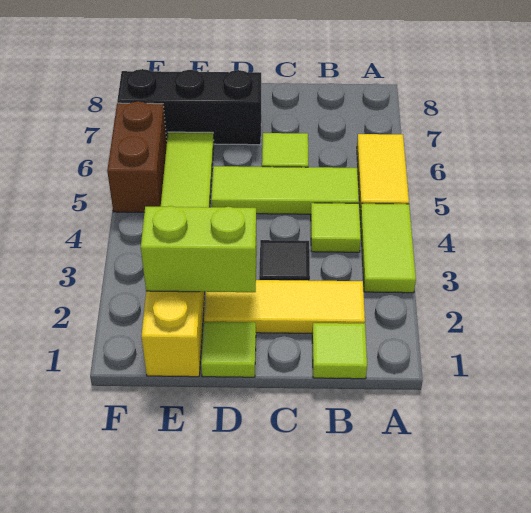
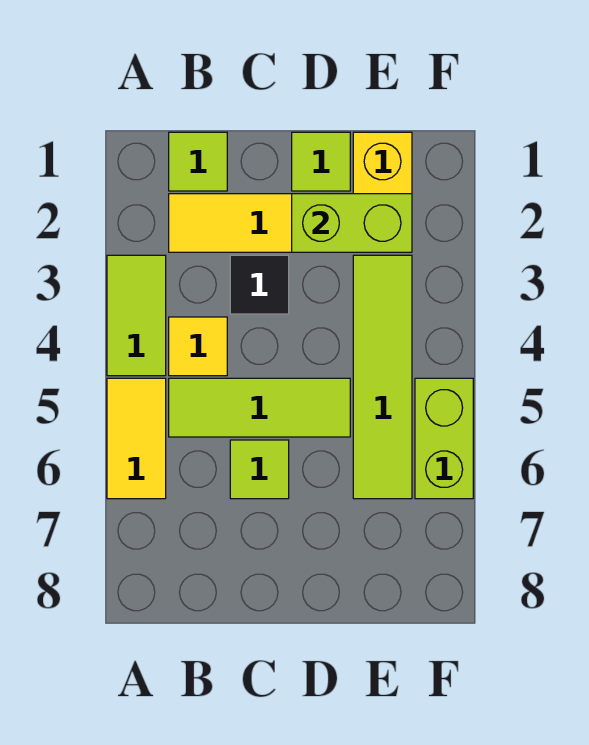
lime 1x1 tile [311,203,361,252] -> yellow 1x1 tile [169,317,227,376]
black 1x3 brick [117,69,261,145] -> none
brown 1x2 brick [107,101,167,212] -> lime 1x2 brick [415,378,473,499]

